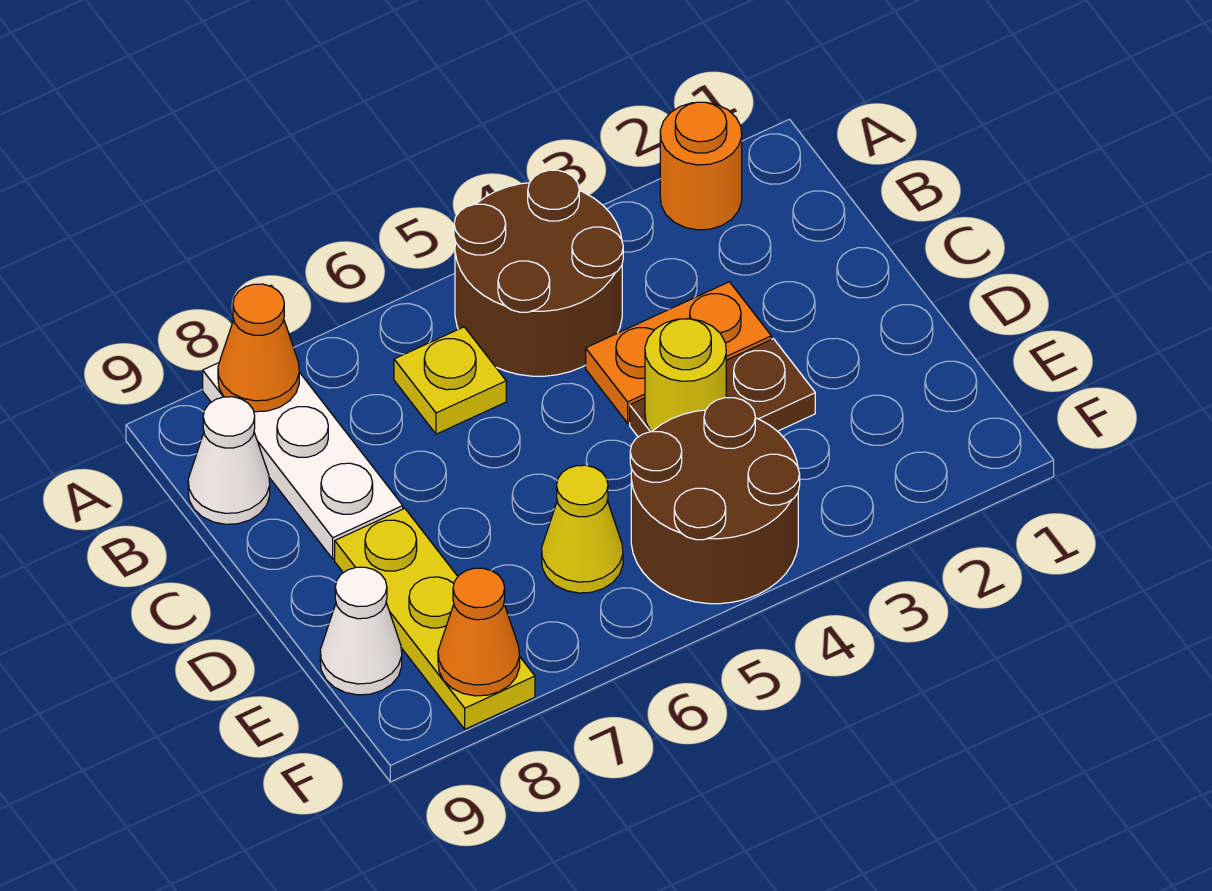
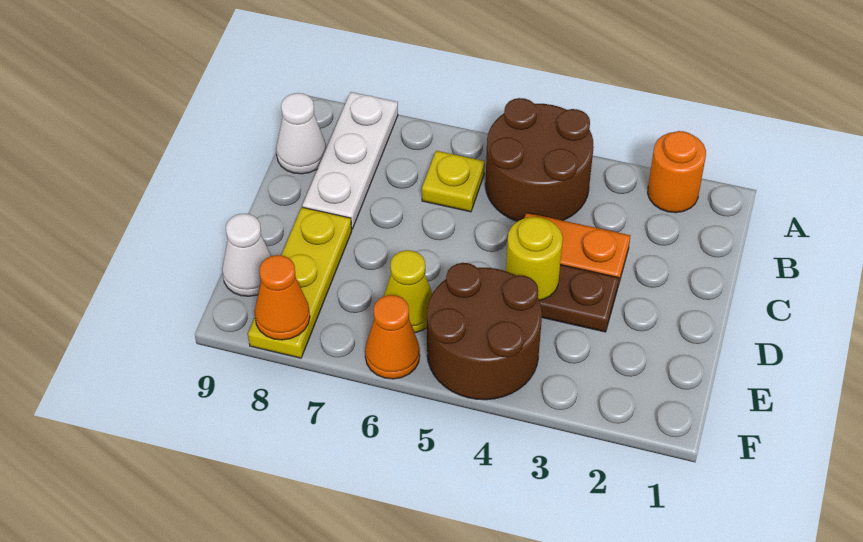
orange 1x1 cone [218,284,299,412] -> orange 1x1 cone moved to [365,295,420,379]

